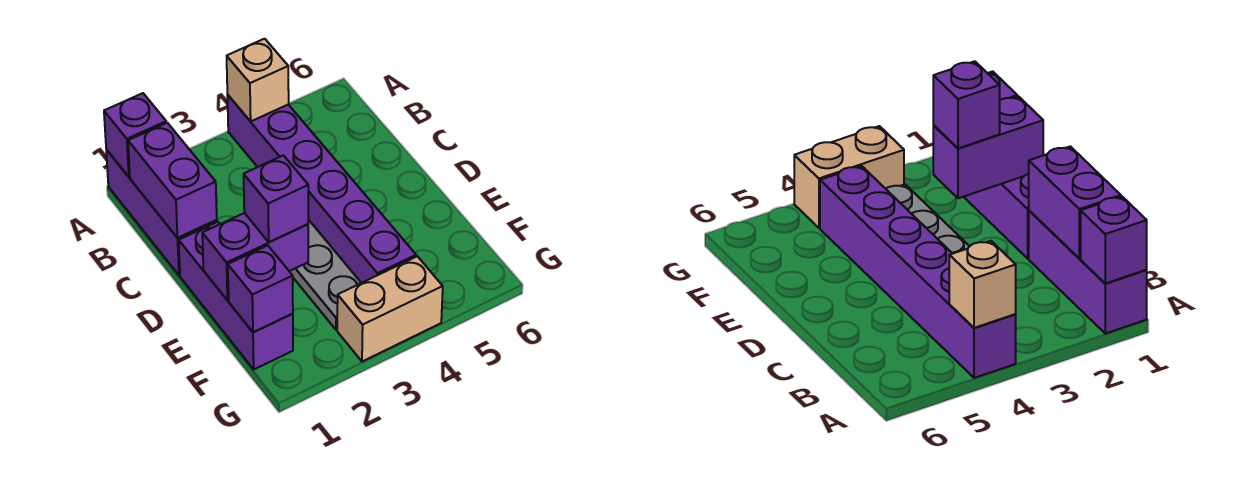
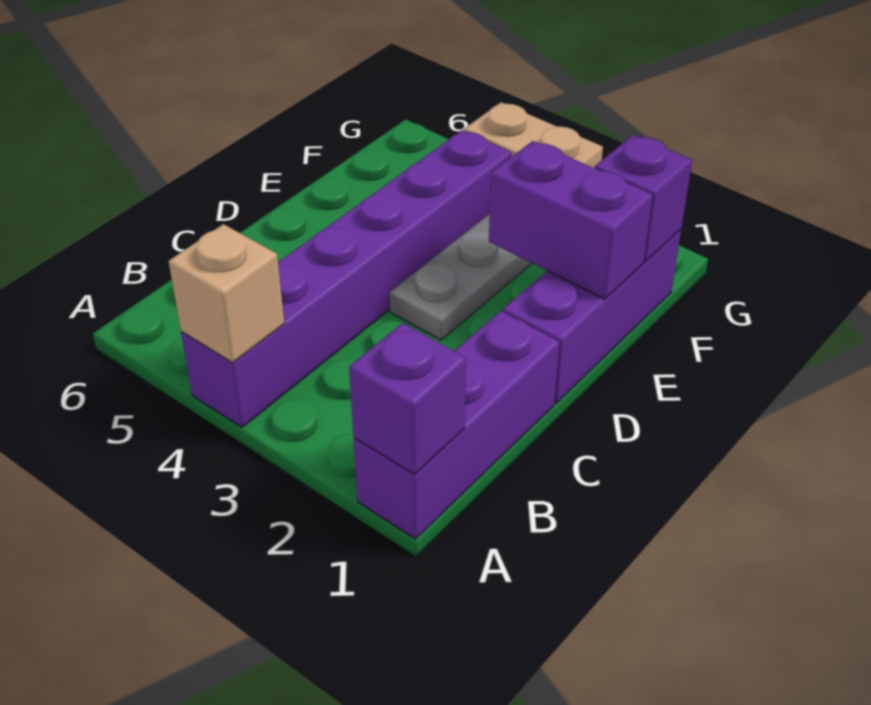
purple 1x2 brick [128,123,217,238] -> none
purple 1x1 brick [244,155,308,242] -> none

